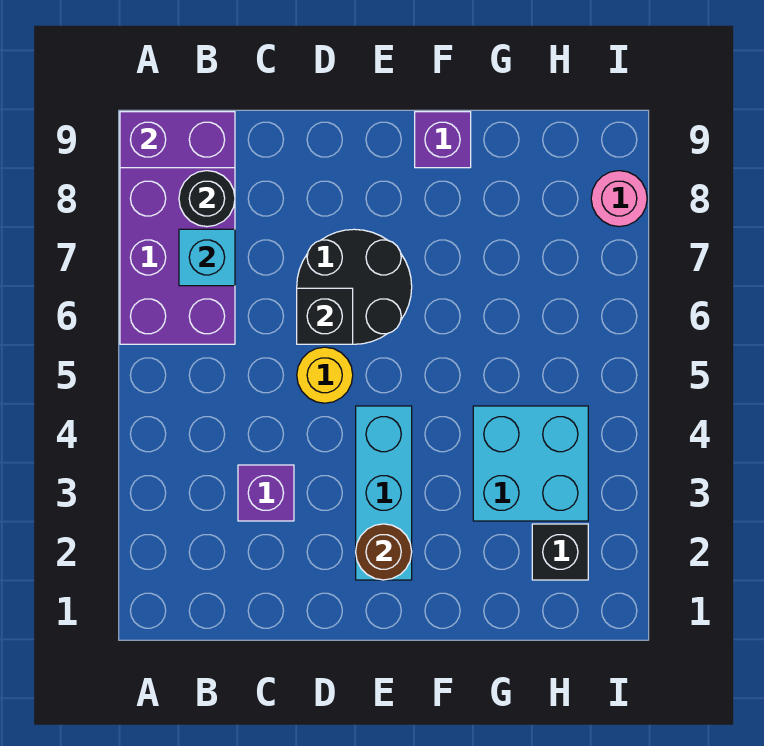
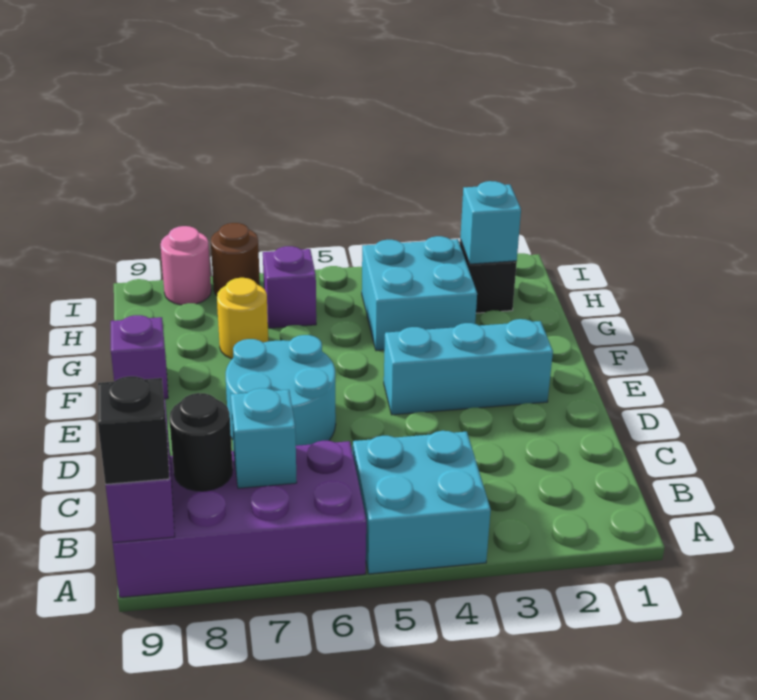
none -> cyan 2x2 brick [353,431,491,574]
purple 1x1 brick [238,465,294,521] -> purple 1x1 brick moved to [263,246,316,328]
yellow 1x1 round brick [297,347,353,403] -> yellow 1x1 round brick moved to [217,278,268,359]
black 2x2 round brick [297,229,412,344] -> cyan 2x2 round brick [226,335,336,446]
black 1x1 brick [297,288,353,344] -> black 1x1 brick moved to [98,376,170,484]
brown 1x1 round brick [356,524,412,580] -> brown 1x1 round brick moved to [211,223,260,295]
none -> cyan 1x1 brick [460,181,521,264]

